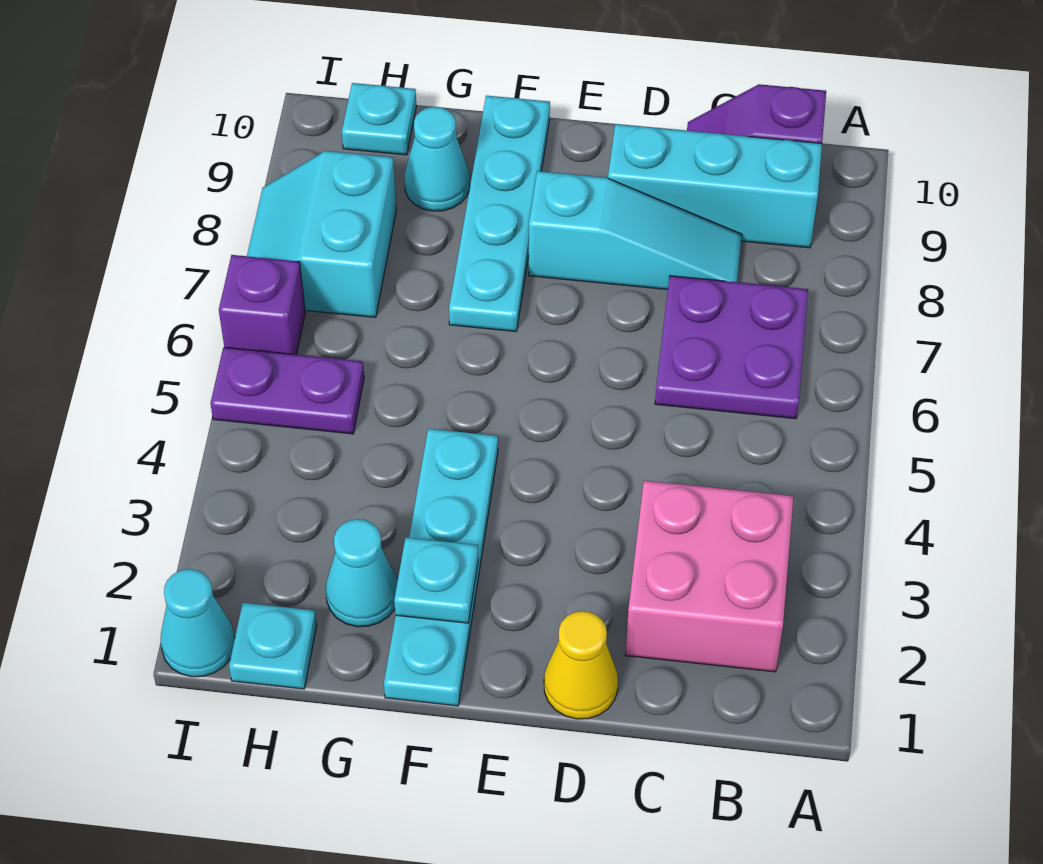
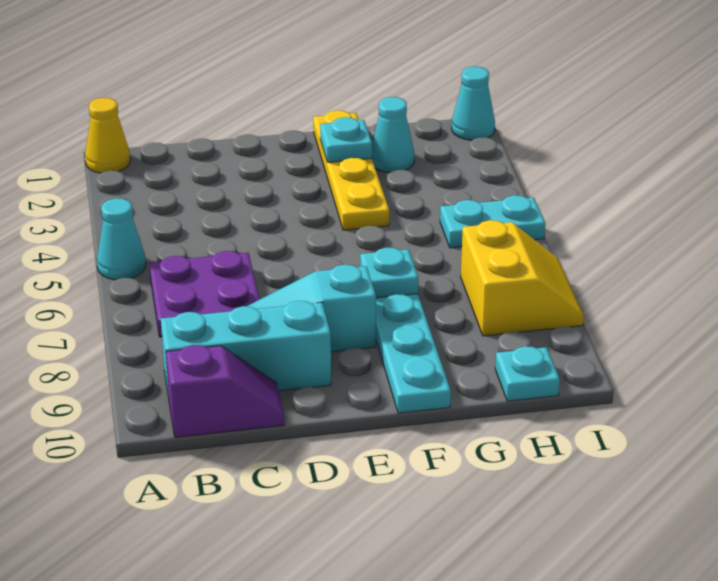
pink 2x2 brick [626,481,794,672] -> none
yellow 1x1 cone [544,611,618,719] -> yellow 1x1 cone moved to [85,98,130,173]
cyan 1x4 plate [384,429,498,706] -> yellow 1x4 plate [313,110,389,230]
cyan 1x1 cone [405,107,470,211] -> cyan 1x1 cone moved to [97,198,146,280]
cyan 1x1 plate [229,603,317,689] -> cyan 1x1 plate moved to [360,248,418,298]
purple 1x2 plate [210,347,364,434] -> cyan 1x2 plate [440,195,545,248]
cyan 2x2 slope [247,151,396,317] -> yellow 2x2 slope [461,220,584,336]
purple 1x1 brick [219,255,305,355] -> none

